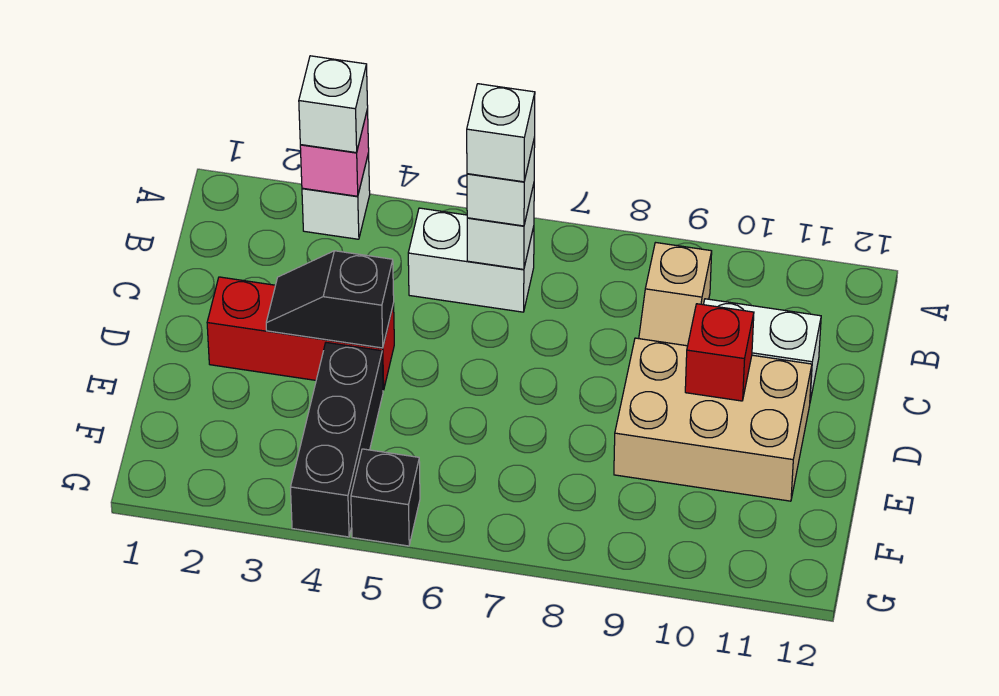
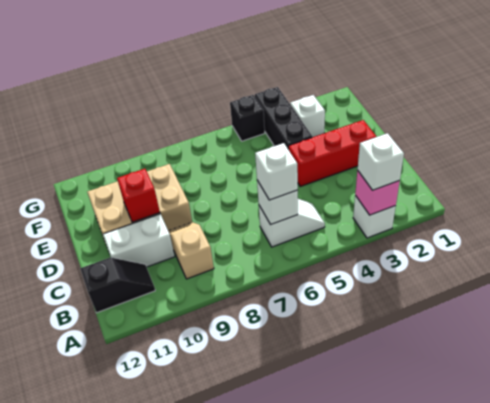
white 1x2 brick [408,208,534,312] -> white 1x2 slope [259,199,325,247]
white 1x1 brick [467,84,535,182] -> white 1x1 brick moved to [290,95,325,137]
black 1x2 slope [266,251,394,348] -> black 1x2 slope moved to [80,257,155,313]

